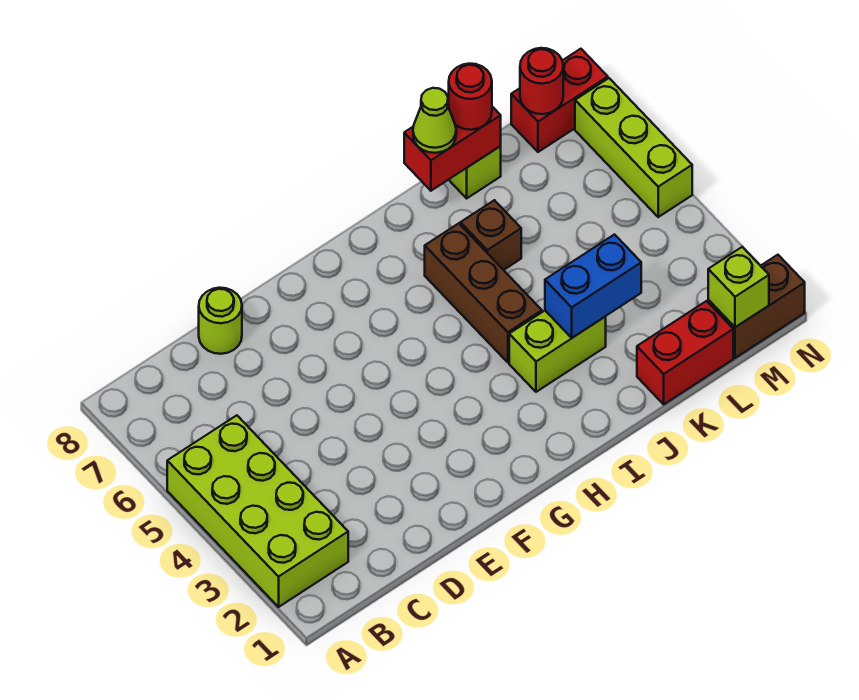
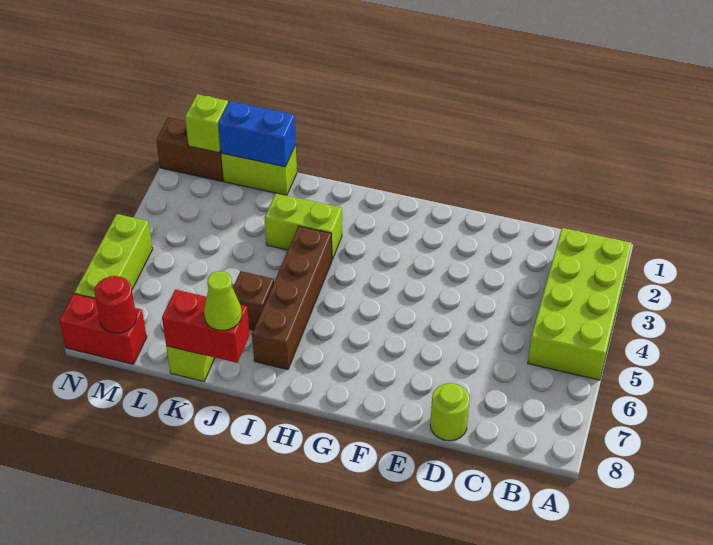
brown 1x3 brick [425,223,542,362] -> brown 1x4 brick [252,226,332,370]
blue 1x2 brick [545,235,641,338] -> blue 1x2 brick moved to [218,101,296,167]
red 1x2 brick [637,301,733,404] -> lime 1x2 brick [221,145,297,196]
red 1x1 round brick [449,64,492,130] -> none

